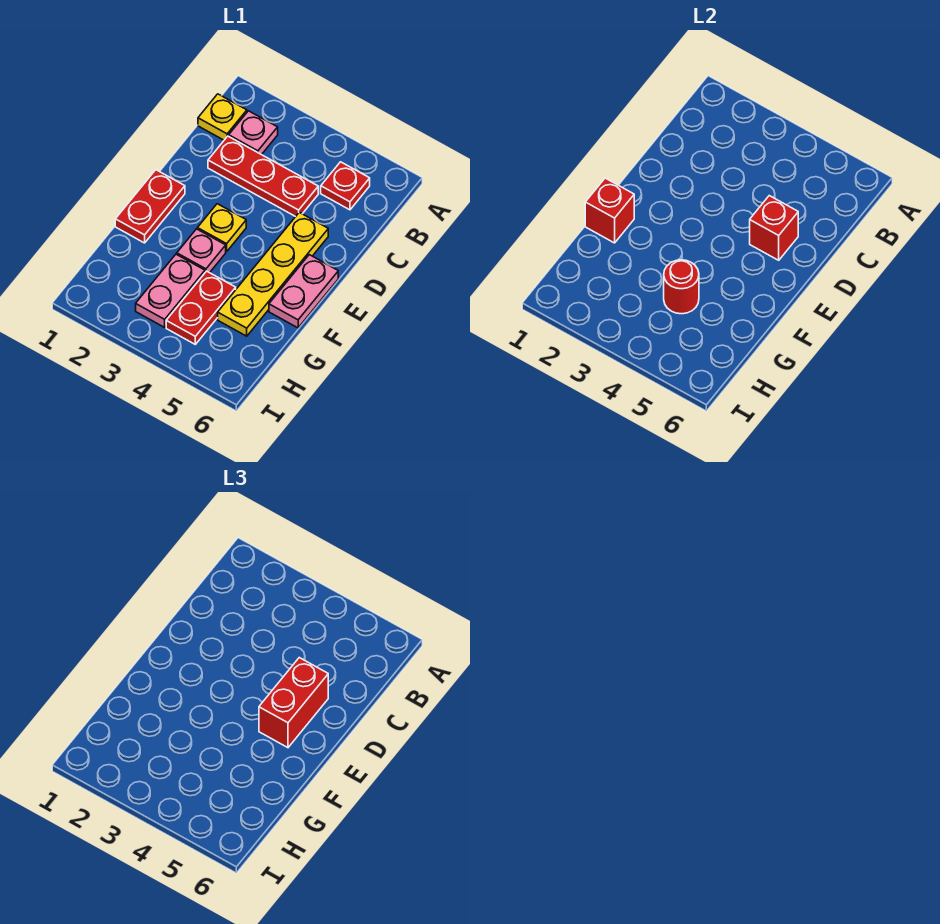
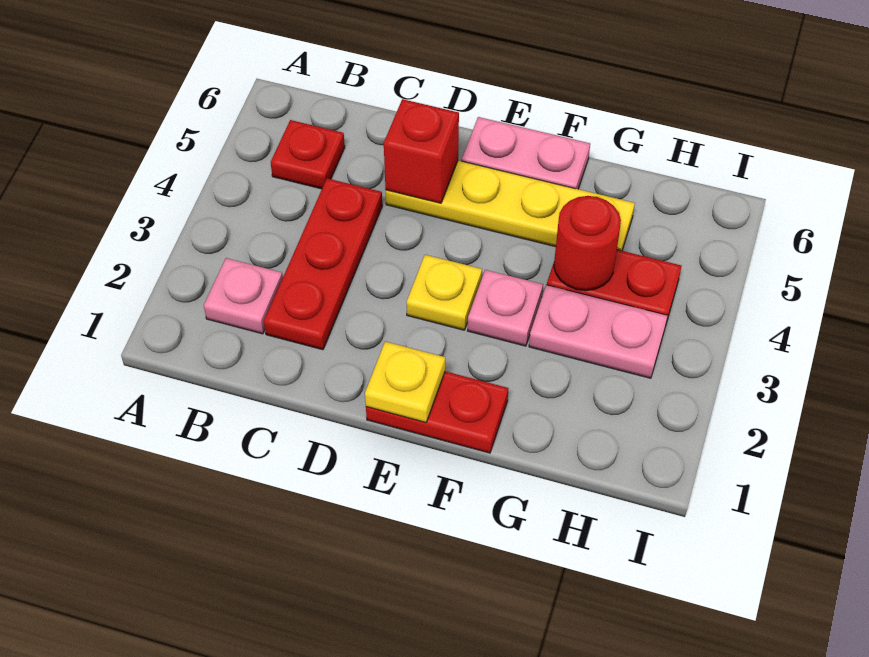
yellow 1x1 plate [198,94,247,140] -> yellow 1x1 plate moved to [365,342,445,423]
red 1x2 brick [259,658,328,748] -> none
red 1x1 brick [585,178,634,243] -> none

